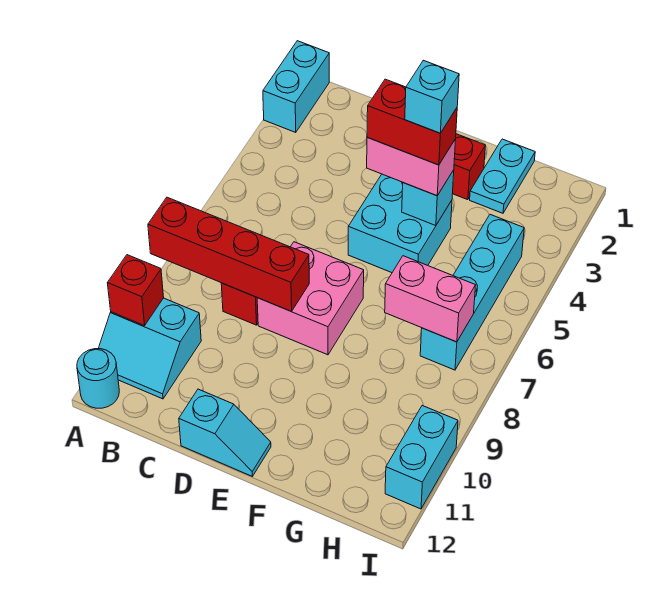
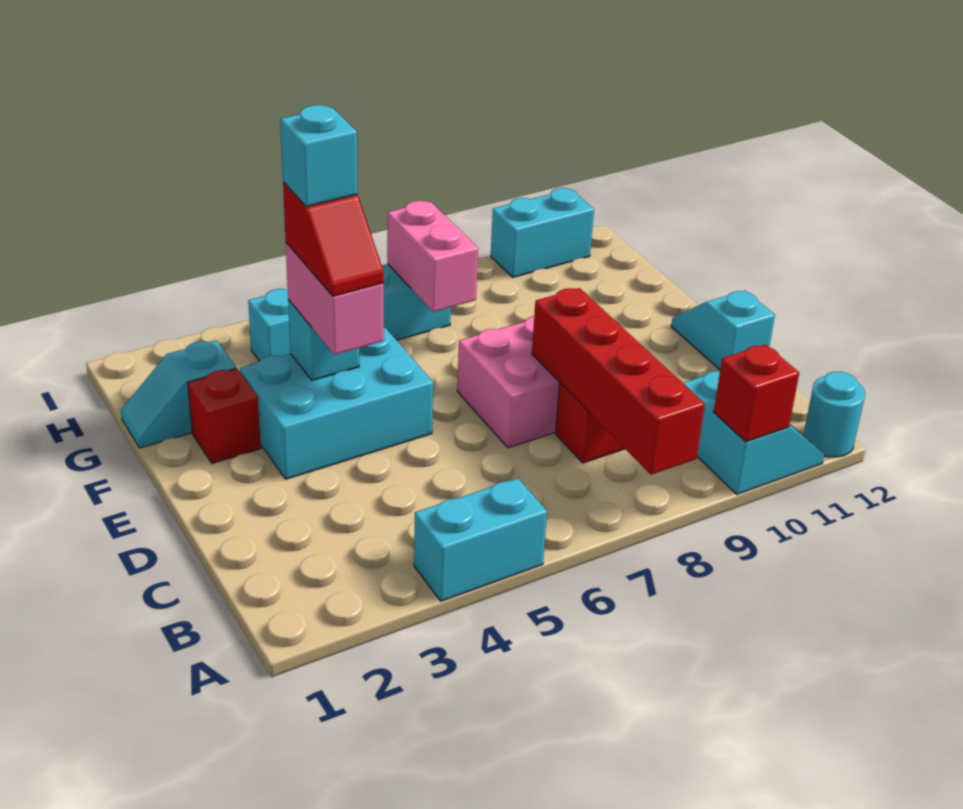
cyan 1x2 brick [263,41,329,132] -> cyan 1x2 brick moved to [414,478,547,601]
cyan 2x2 brick [348,174,452,273] -> cyan 2x3 brick [240,328,433,479]
red 1x2 brick [367,79,457,165] -> red 1x2 slope [283,182,384,296]
cyan 1x2 plate [470,139,535,213] -> cyan 1x2 slope [121,341,236,448]

